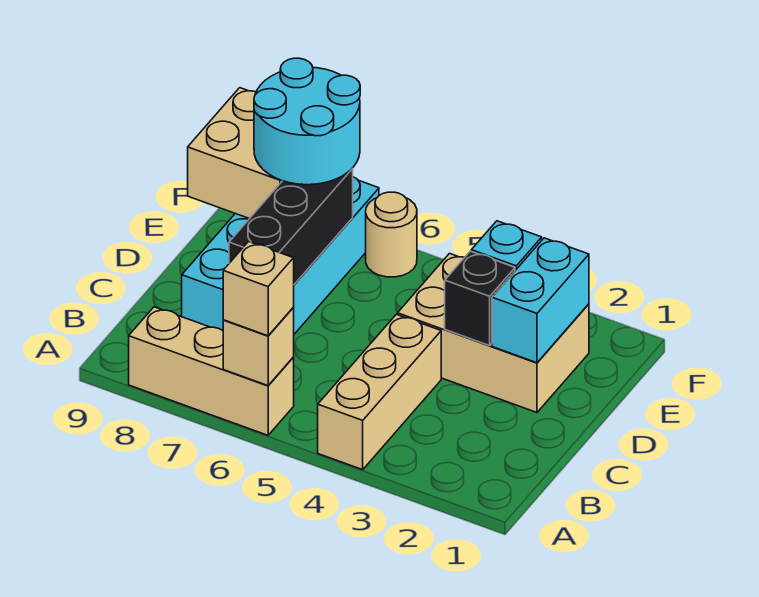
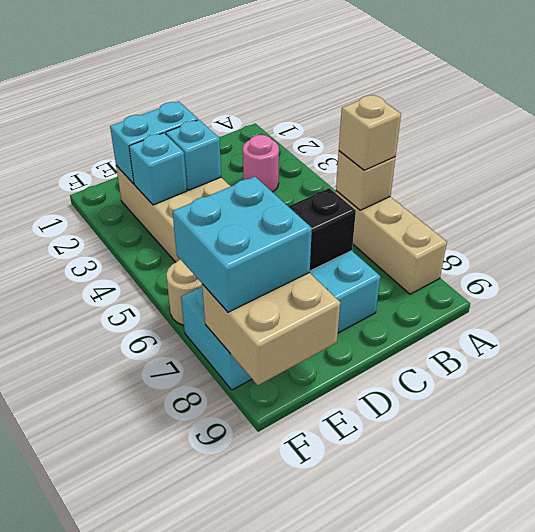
tan 1x3 brick [318,314,441,470] -> none
none -> pink 1x1 round brick [243,135,279,192]
black 1x1 brick [445,251,515,346] -> cyan 1x1 brick [166,120,221,190]
cyan 2x2 round brick [254,58,360,185] -> cyan 2x2 brick [172,177,312,312]

